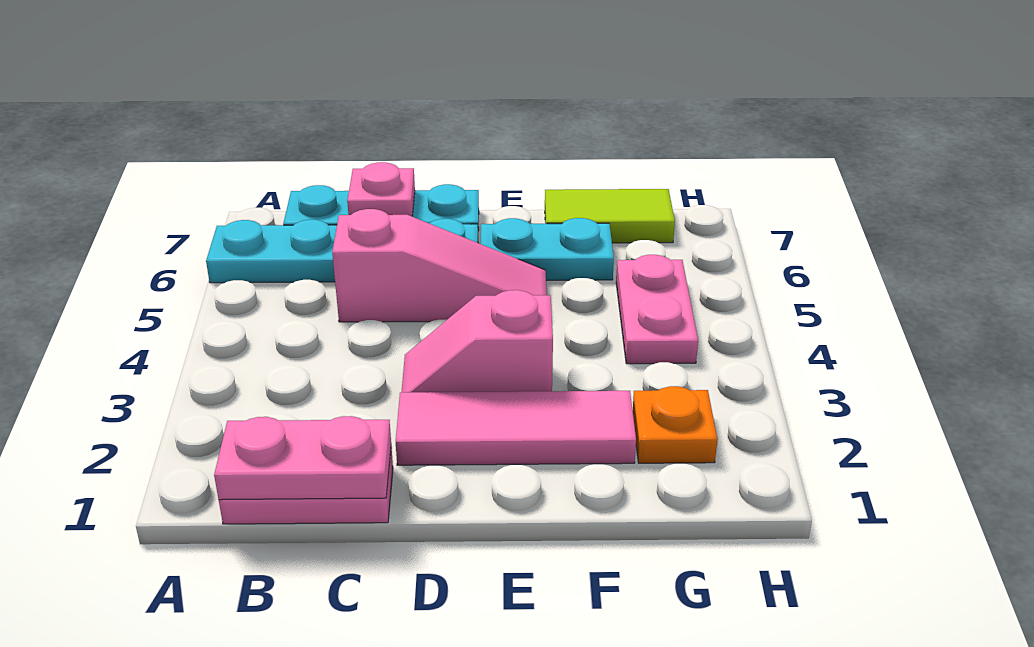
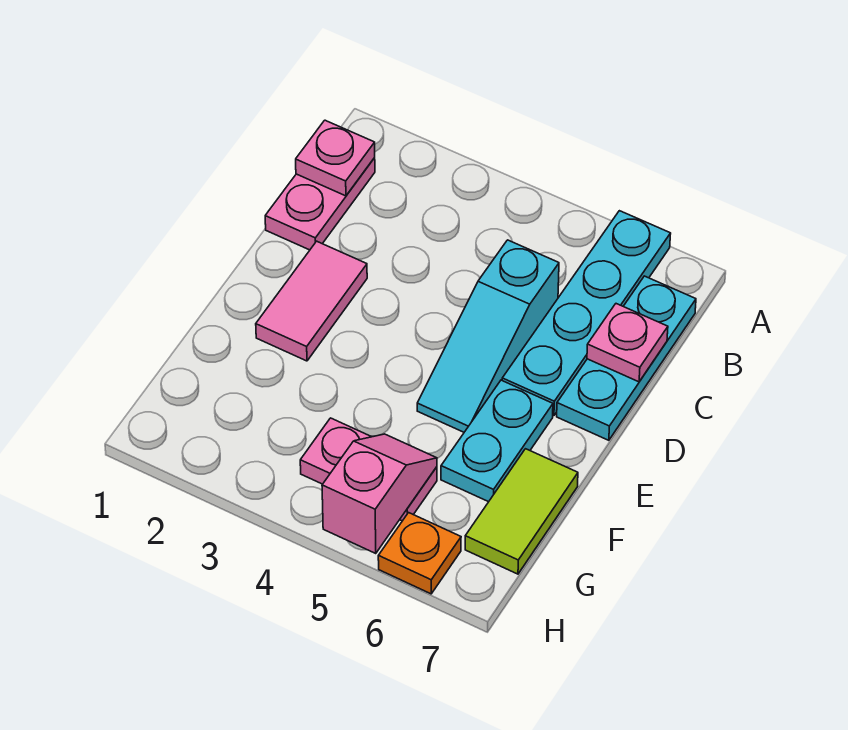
pink 1x2 plate [214,416,391,500] -> pink 1x1 plate [296,120,375,196]
pink 1x3 slope [332,209,547,322] -> cyan 1x3 slope [417,240,559,432]
pink 1x3 tile [396,391,636,465] -> pink 1x2 tile [256,241,367,361]
pink 1x2 slope [402,290,553,392] -> pink 1x2 slope moved to [322,434,437,553]
orange 1x1 plate [633,386,717,463] -> orange 1x1 plate moved to [378,513,461,594]

